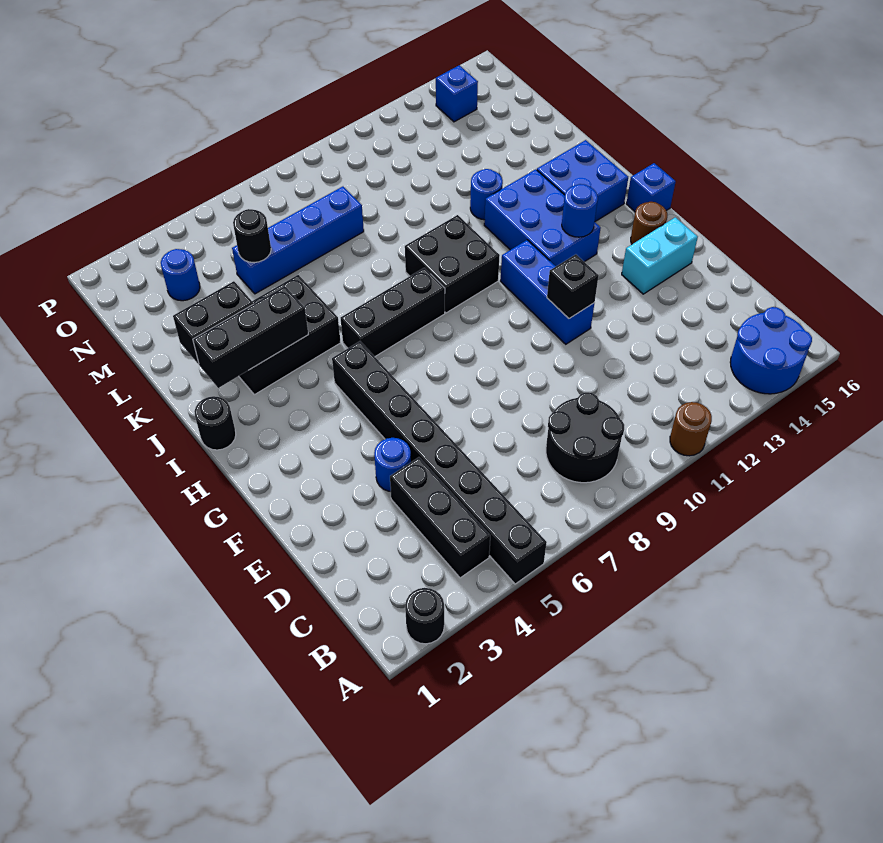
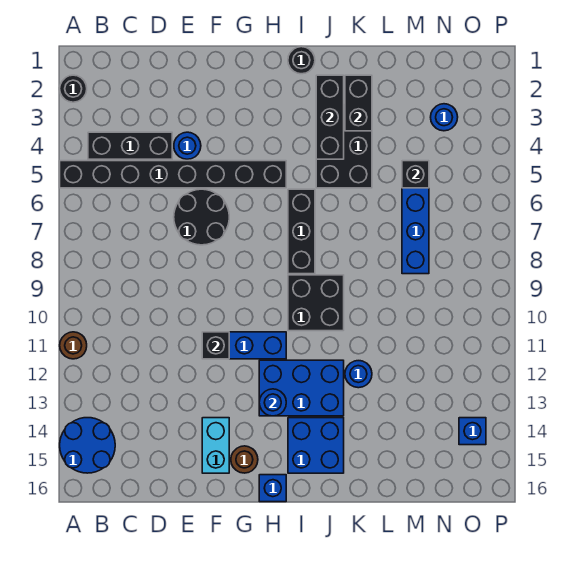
black 2x2 round brick [546,392,624,483] -> black 2x2 round brick moved to [174,189,229,245]
black 1x1 round brick [233,209,271,262] -> black 1x1 brick [402,161,429,188]

